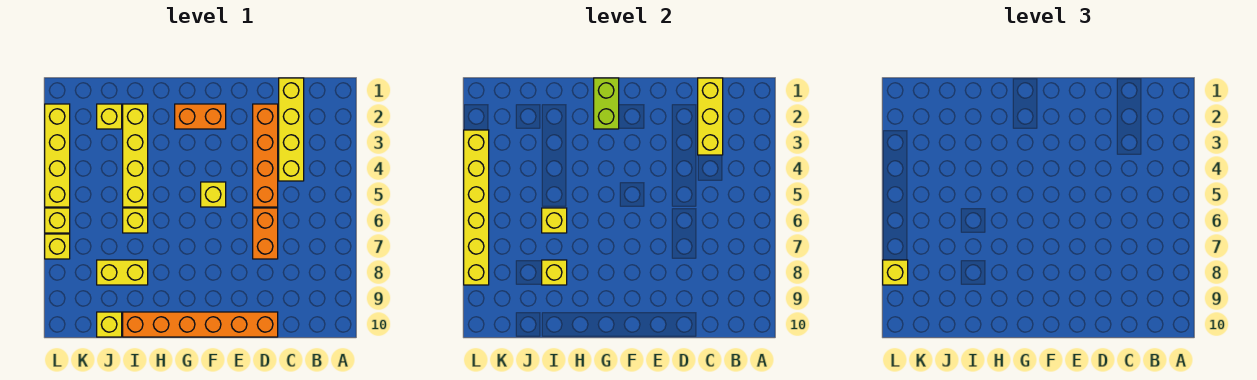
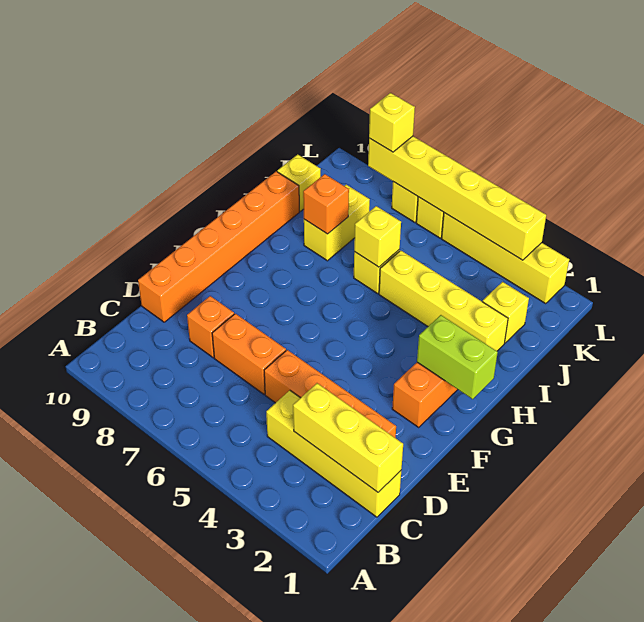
none -> orange 1x1 brick [187,296,234,358]
yellow 1x1 brick [201,182,226,207] -> none
yellow 1x1 brick [542,260,567,285] -> orange 1x1 brick [303,174,349,234]

